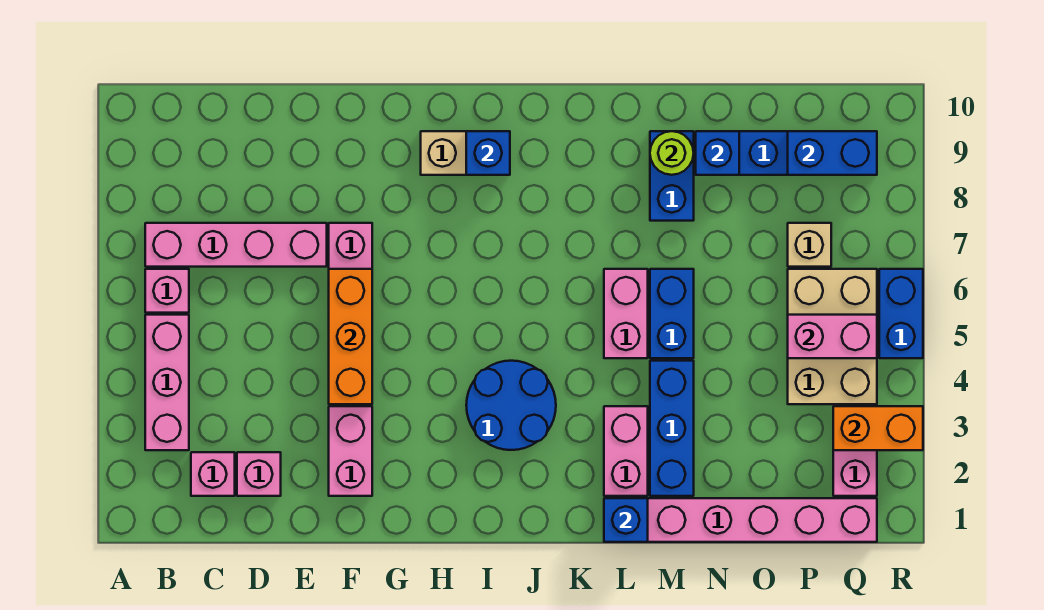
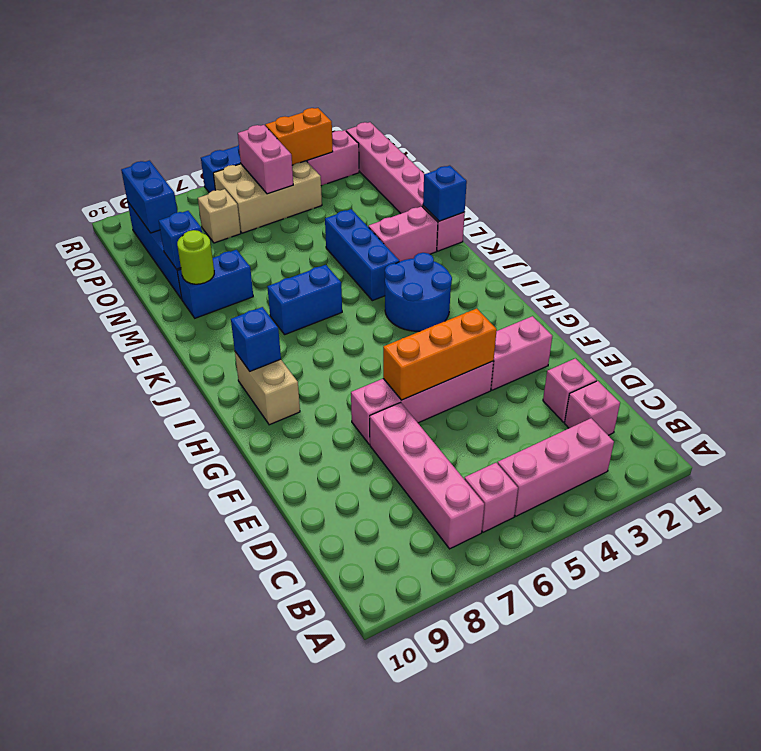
pink 1x2 brick [604,269,648,358] -> none
blue 1x3 brick [650,361,694,496] -> blue 1x3 brick turned to [325,209,399,301]
blue 1x2 brick [650,269,694,358] -> blue 1x2 brick moved to [267,265,342,334]
orange 1x2 brick [833,406,923,450] -> orange 1x2 brick turned to [265,108,333,165]

